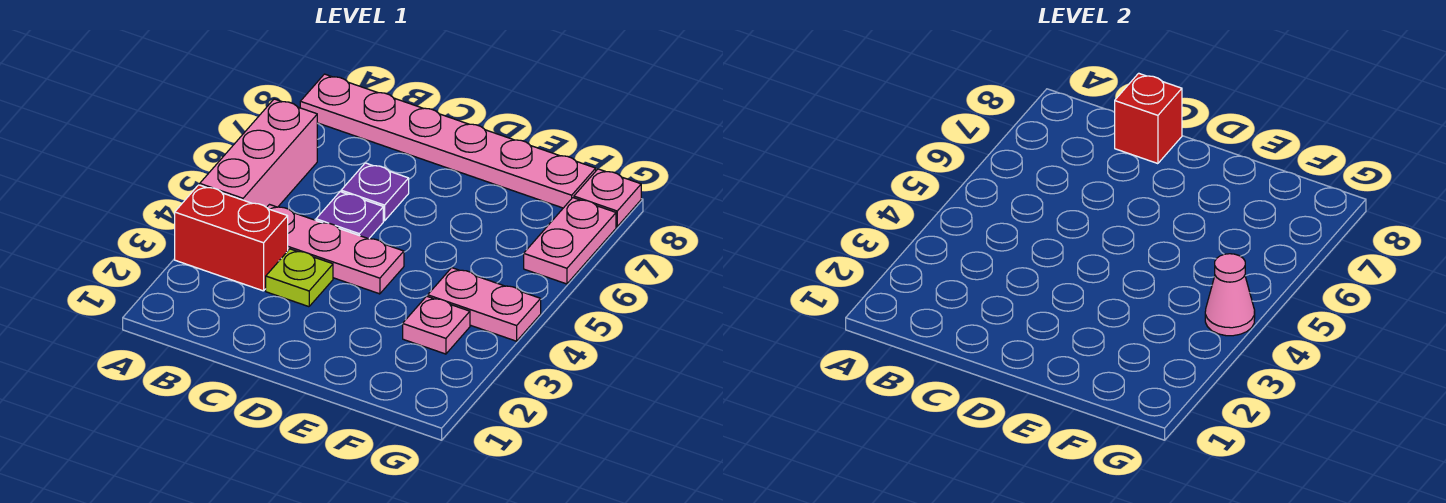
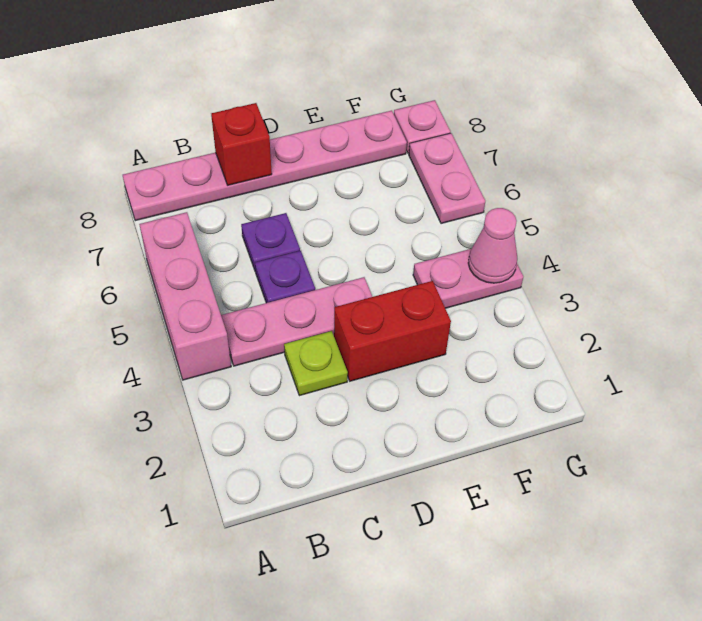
red 1x2 brick [175,185,288,291] -> red 1x2 brick moved to [334,281,451,381]
pink 1x1 plate [403,296,470,354] -> none

